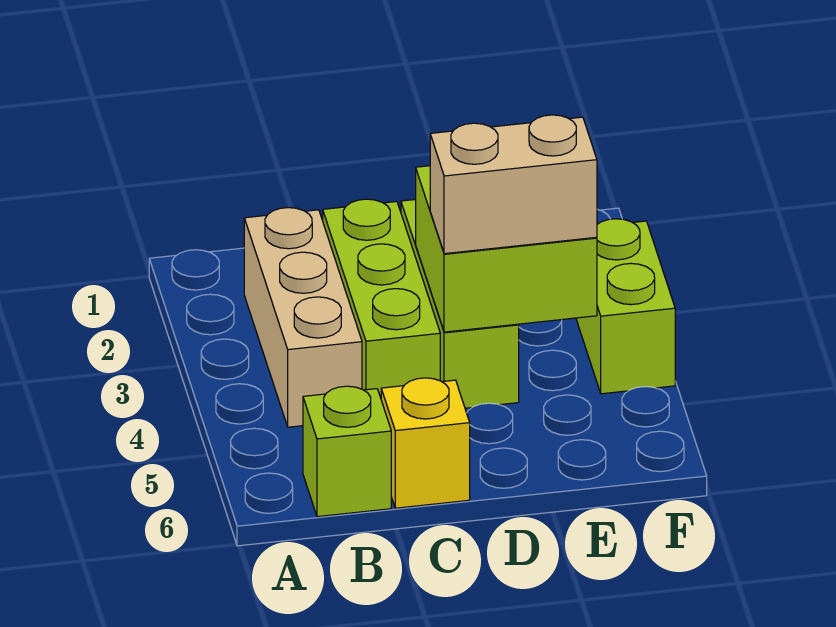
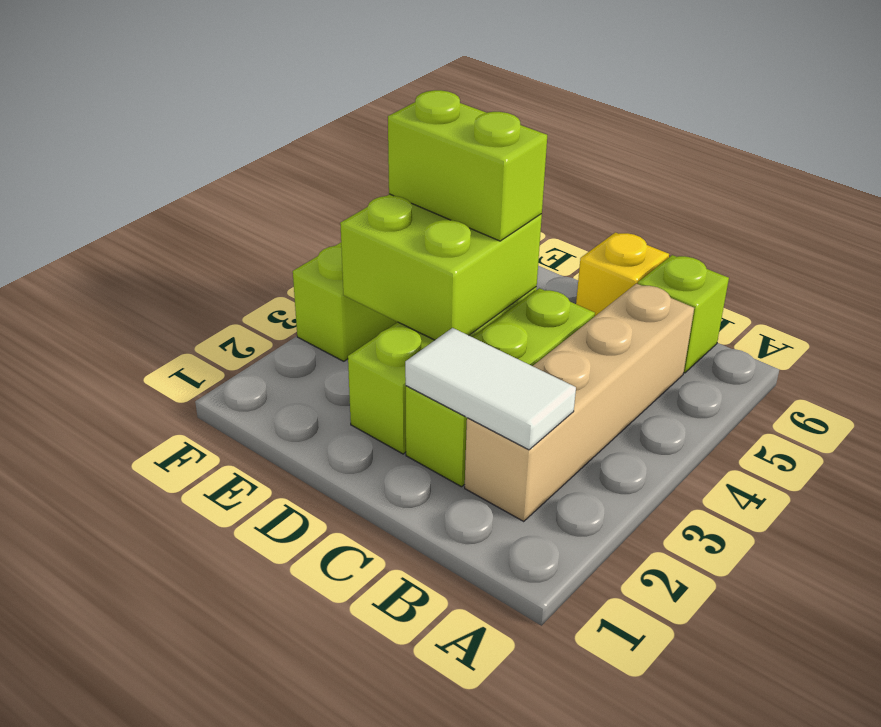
tan 1x3 brick [244,208,362,427] -> tan 1x4 brick [465,284,694,522]
none -> white 1x2 tile [405,328,576,450]
tan 1x2 brick [430,115,597,254] -> lime 1x2 brick [388,90,547,241]

